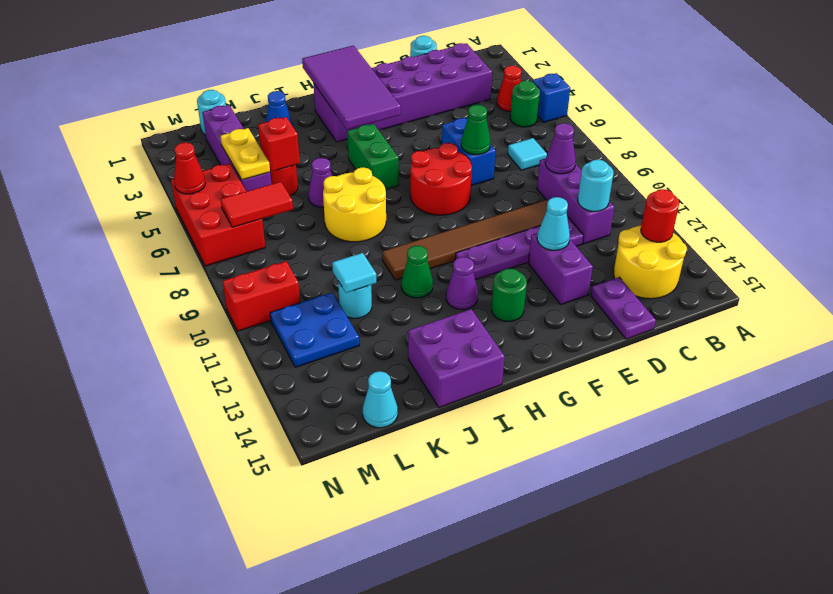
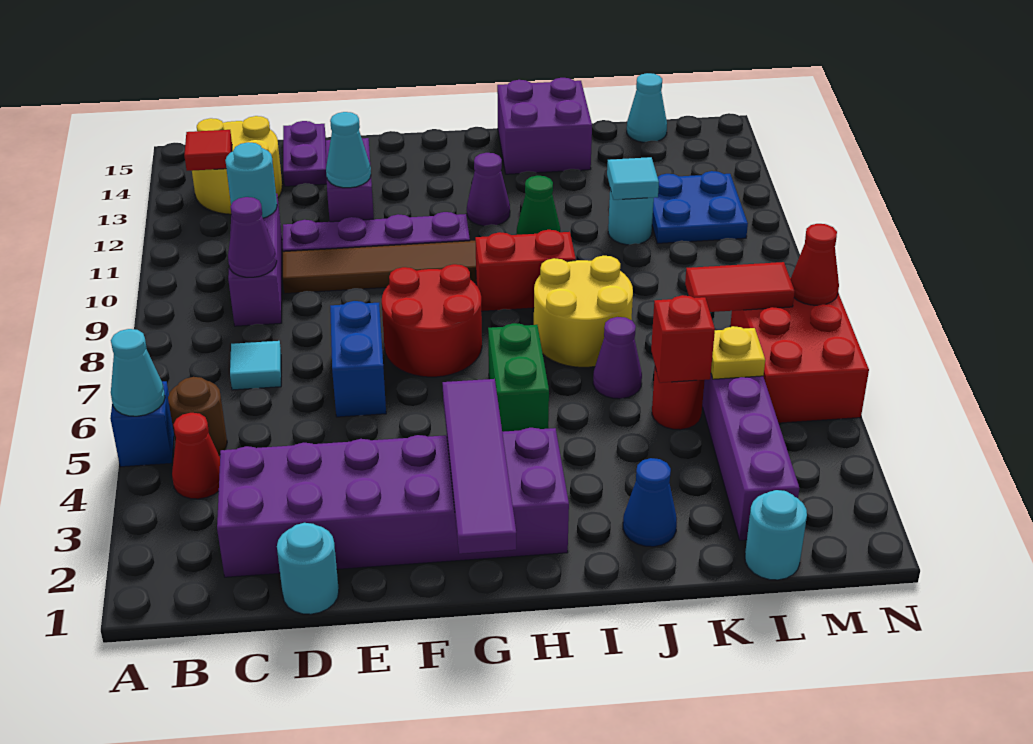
none -> cyan 1x1 cone [111,329,165,416]
green 1x1 round brick [510,81,540,127] -> brown 1x1 round brick [168,377,227,455]
red 1x1 round brick [641,189,679,242] -> red 1x1 tile [184,130,232,171]
green 1x1 cone [461,105,491,155] -> none
purple 2x4 tile [302,46,401,130] -> purple 1x4 tile [443,379,516,554]
green 1x1 round brick [492,268,527,321] -> none
yellow 1x2 plate [220,128,270,180] -> yellow 1x1 plate [711,326,765,379]
red 1x2 brick [223,261,300,331] -> red 1x2 brick moved to [475,230,576,311]
red 1x1 cone [174,142,206,194] -> red 1x1 cone moved to [790,224,839,305]

